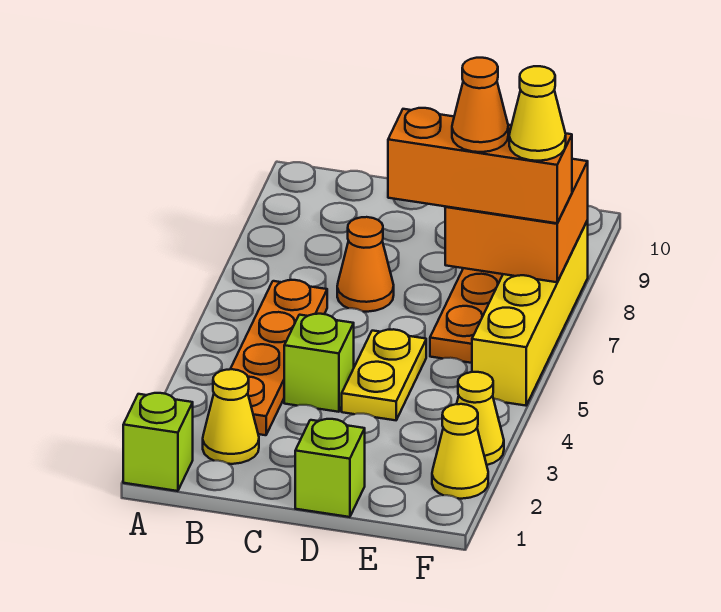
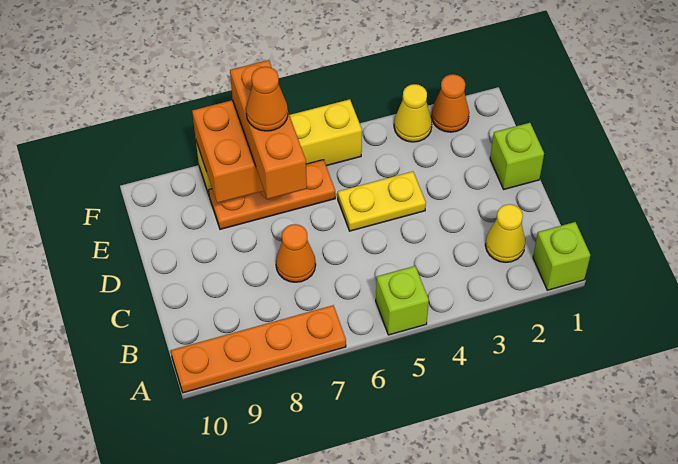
orange 1x4 plate [231,280,327,435] -> orange 1x4 plate moved to [171,305,346,393]
lime 1x1 brick [284,314,354,412] -> lime 1x1 brick moved to [376,266,429,335]
yellow 1x1 cone [432,404,488,499] -> orange 1x1 cone [431,74,469,132]
yellow 1x1 cone [509,66,566,161] -> none

